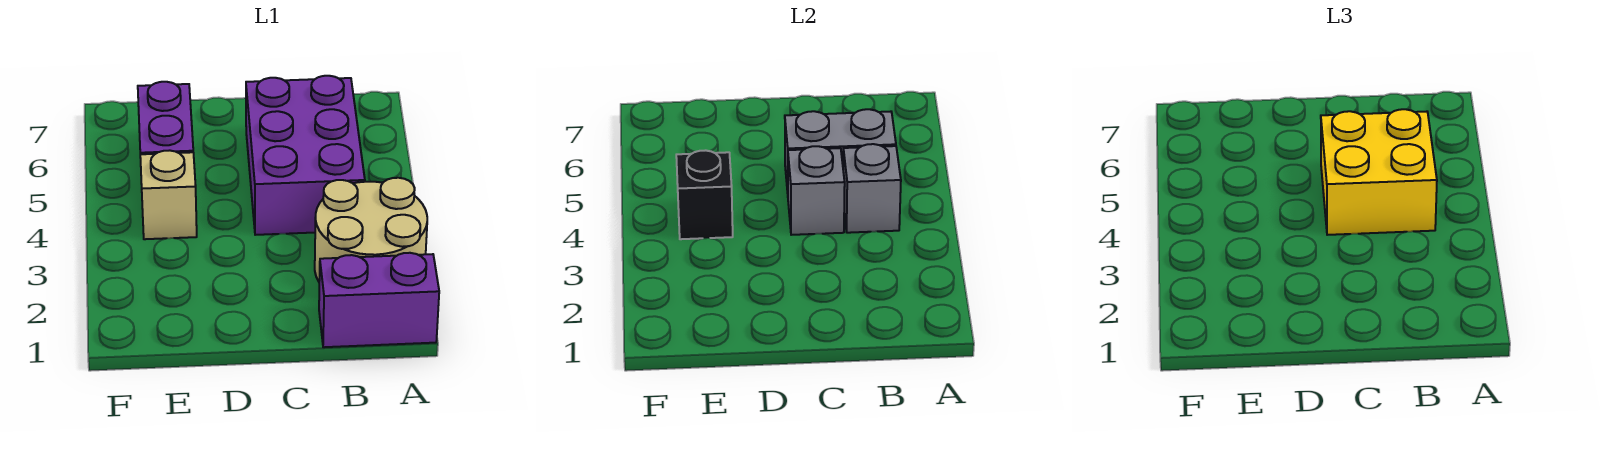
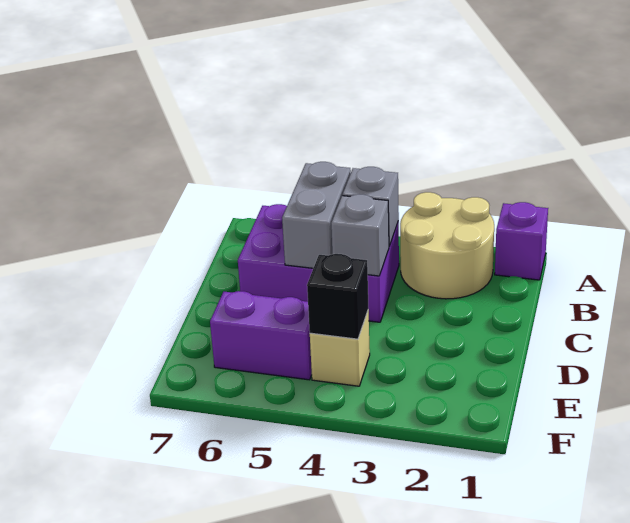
purple 1x2 brick [319,253,439,347] -> purple 1x1 brick [495,202,548,280]
yellow 2x2 brick [1321,109,1437,235] -> none

